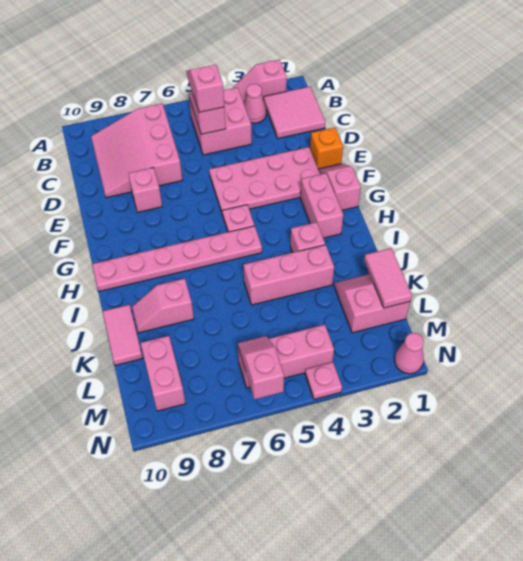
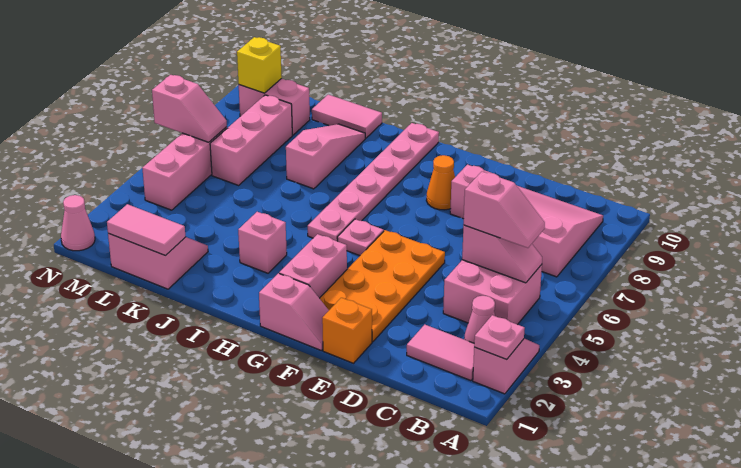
pink 2x2 tile [264,87,325,139] -> pink 1x2 tile [407,325,474,381]
pink 2x4 plate [209,147,320,215] -> orange 2x4 plate [319,230,445,342]
none -> orange 1x1 cone [426,155,455,210]
pink 1x2 brick [300,173,343,238] -> pink 1x2 brick turned to [279,234,347,298]
pink 1x3 brick [244,245,334,305] -> pink 1x3 brick moved to [210,95,292,185]
pink 1x2 slope [132,279,194,333] -> pink 1x3 slope [286,124,365,189]
pink 2x2 slope [334,274,410,333] -> pink 2x2 slope turned to [108,233,208,289]
none -> yellow 1x1 brick [237,37,282,93]
pink 1x1 plate [305,362,342,399] -> pink 1x1 plate moved to [474,315,525,359]

